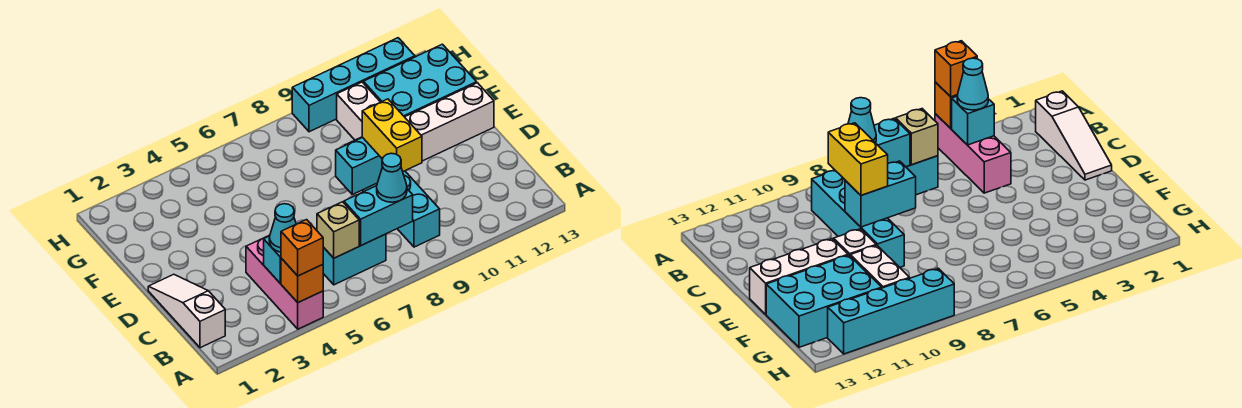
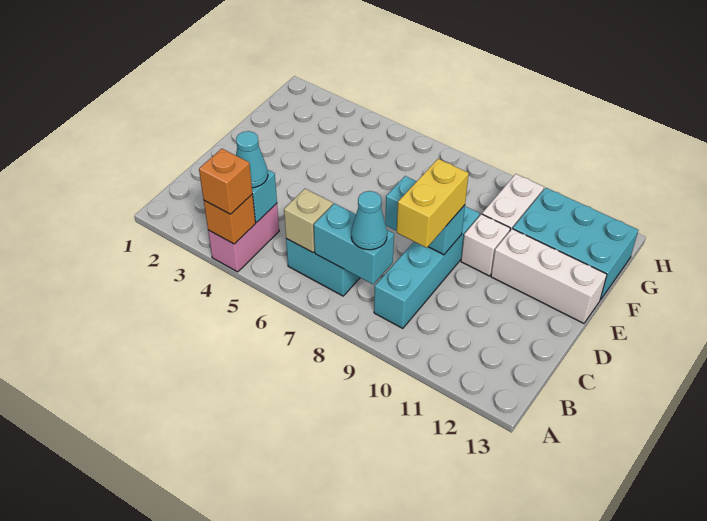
pink 1x3 brick [246,235,323,329] -> pink 1x2 brick [208,203,279,272]
white 1x3 slope [148,274,225,348] -> none
cyan 1x4 brick [292,38,415,132] -> none

